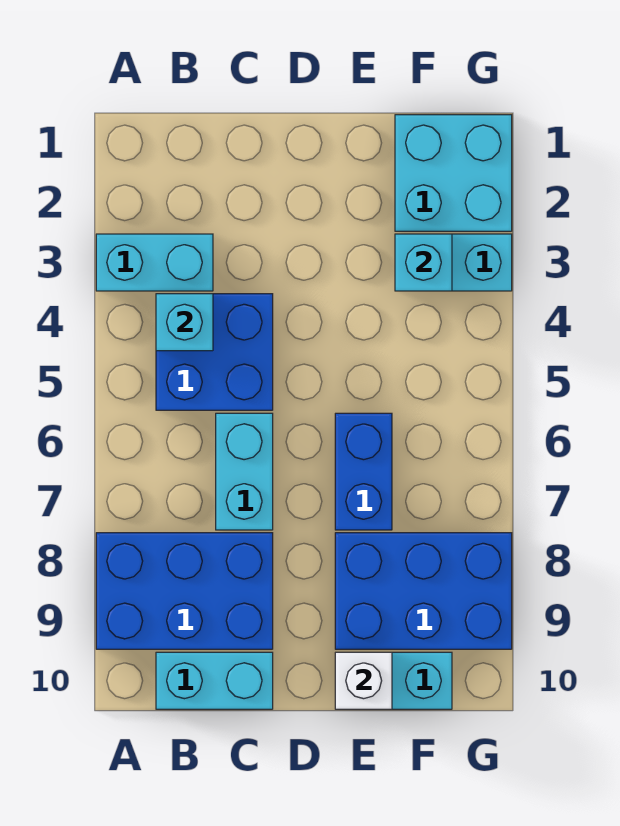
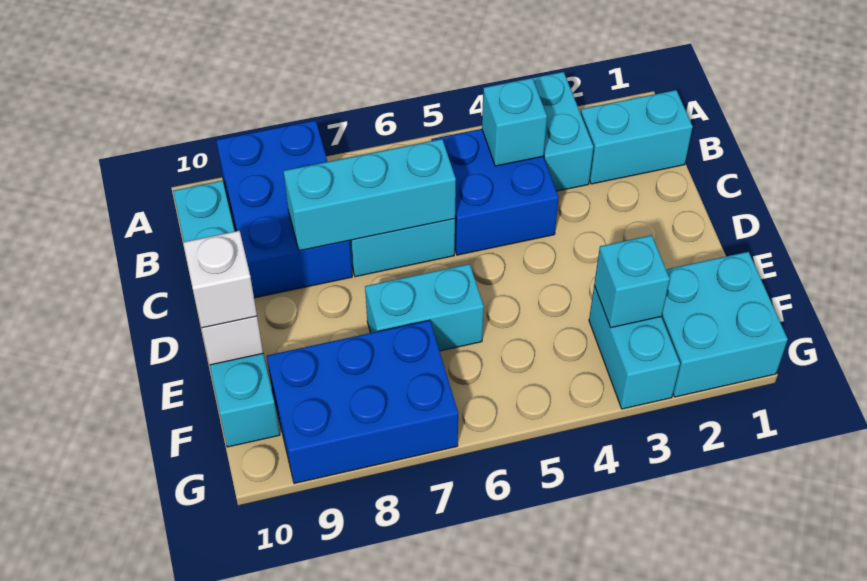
none -> cyan 1x2 brick [581,90,693,184]
none -> cyan 1x3 brick [283,139,456,251]
blue 1x2 brick [335,413,392,530] -> cyan 1x2 brick [365,264,484,351]
blue 2x3 brick [335,533,512,649] -> blue 2x3 brick turned to [267,320,458,483]
none -> white 1x1 brick [183,231,257,328]

